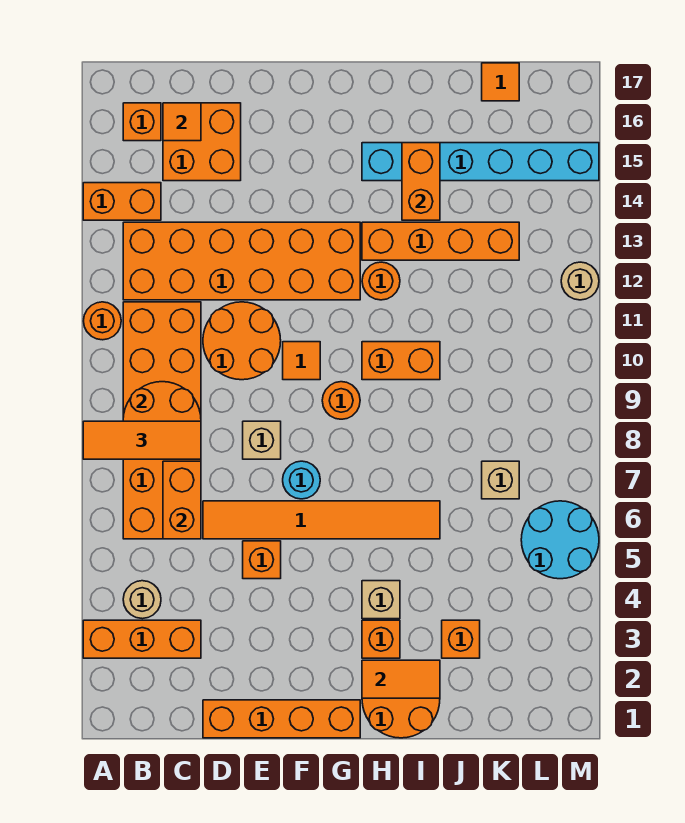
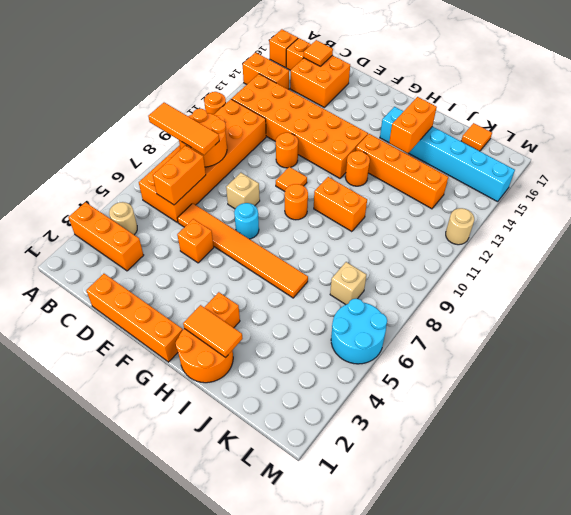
orange 2x2 round brick [203,302,281,380] -> orange 1x1 round brick [276,133,298,168]
tan 1x1 brick [362,581,400,619] -> none
orange 1x1 brick [442,620,480,658] -> orange 1x1 brick moved to [269,29,298,68]

